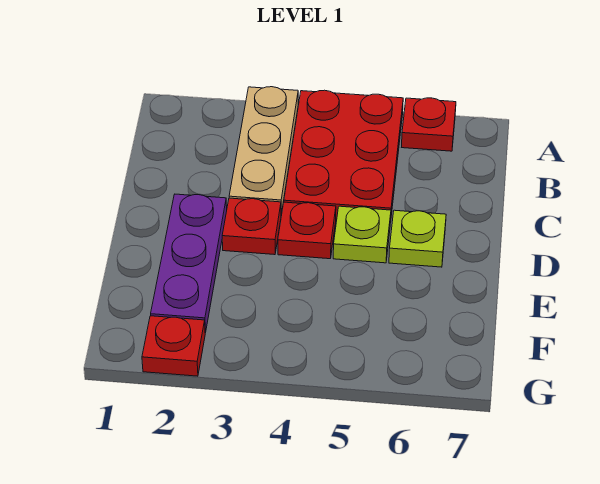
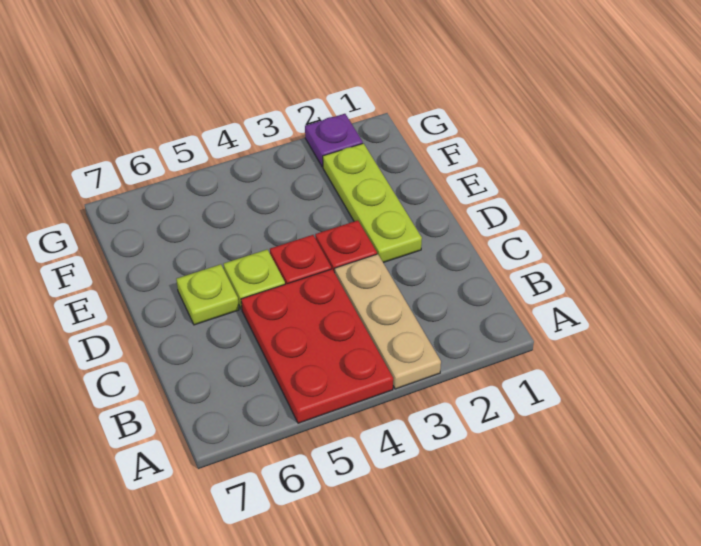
red 1x1 plate [402,98,456,151] -> none
purple 1x3 plate [151,194,227,333] -> lime 1x3 plate [323,143,422,263]
red 1x1 plate [142,316,205,376] -> purple 1x1 plate [305,114,363,167]

